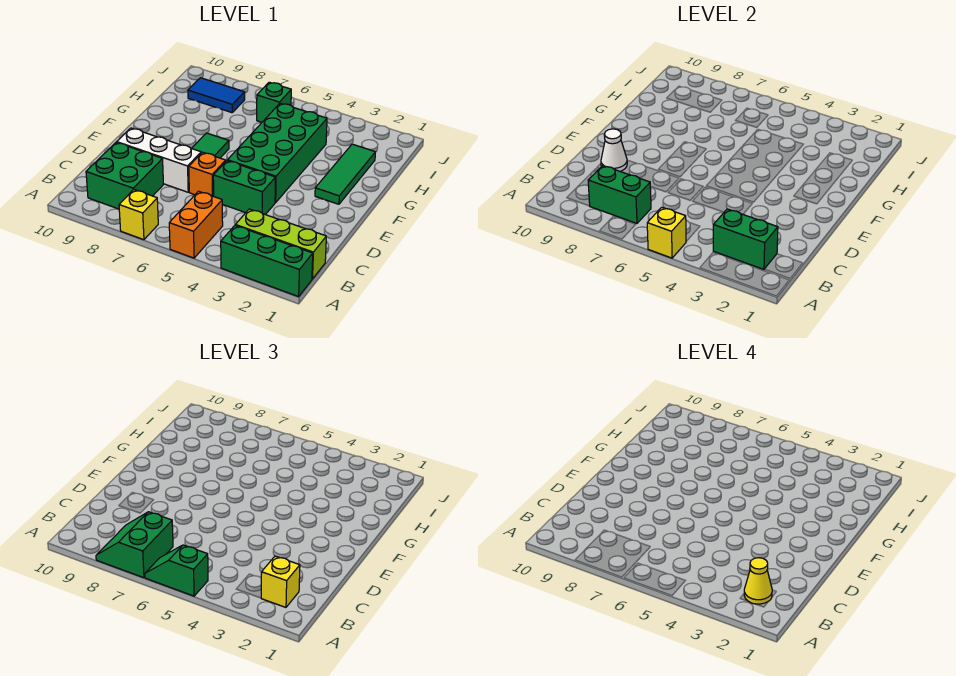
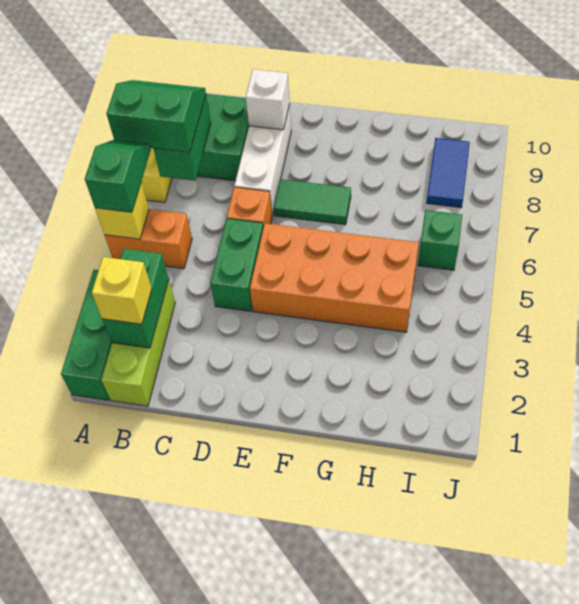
yellow 1x1 cone [744,558,772,604] -> none
white 1x1 cone [601,129,627,171] -> white 1x1 brick [246,69,290,130]
green 2x4 brick [227,103,327,203] -> orange 2x4 brick [250,223,419,332]
green 1x3 tile [315,144,375,204] -> none

